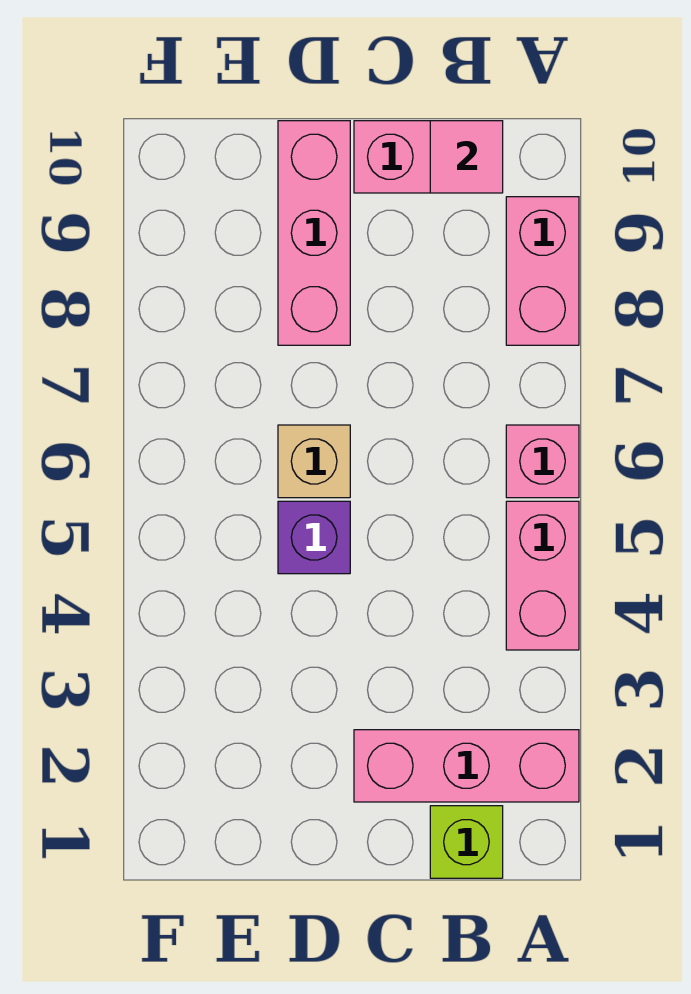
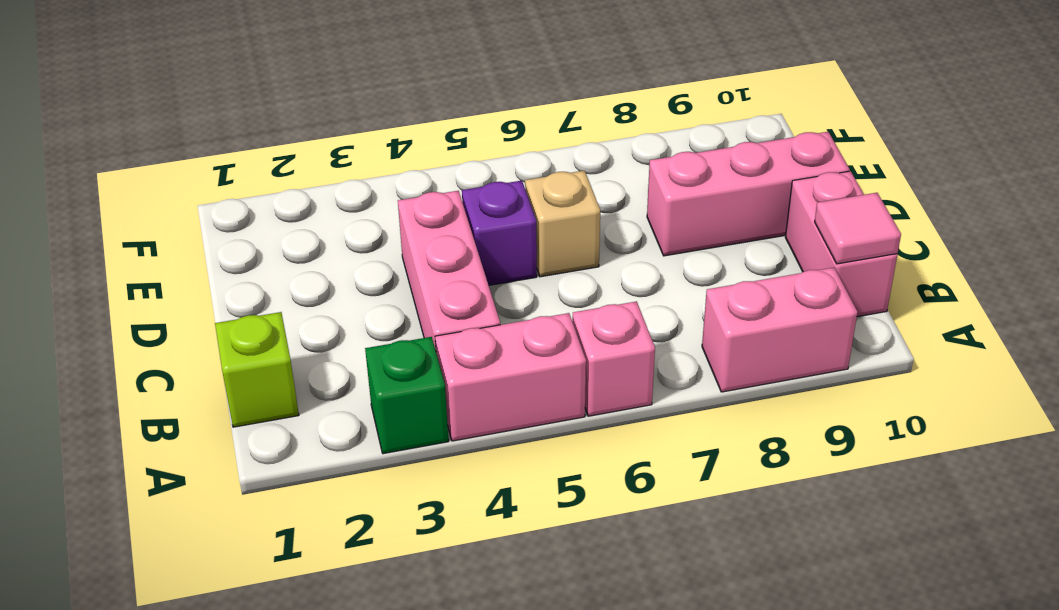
pink 1x3 brick [354,730,579,802] -> pink 1x3 brick moved to [398,191,500,350]
none -> green 1x1 brick [365,337,448,454]

